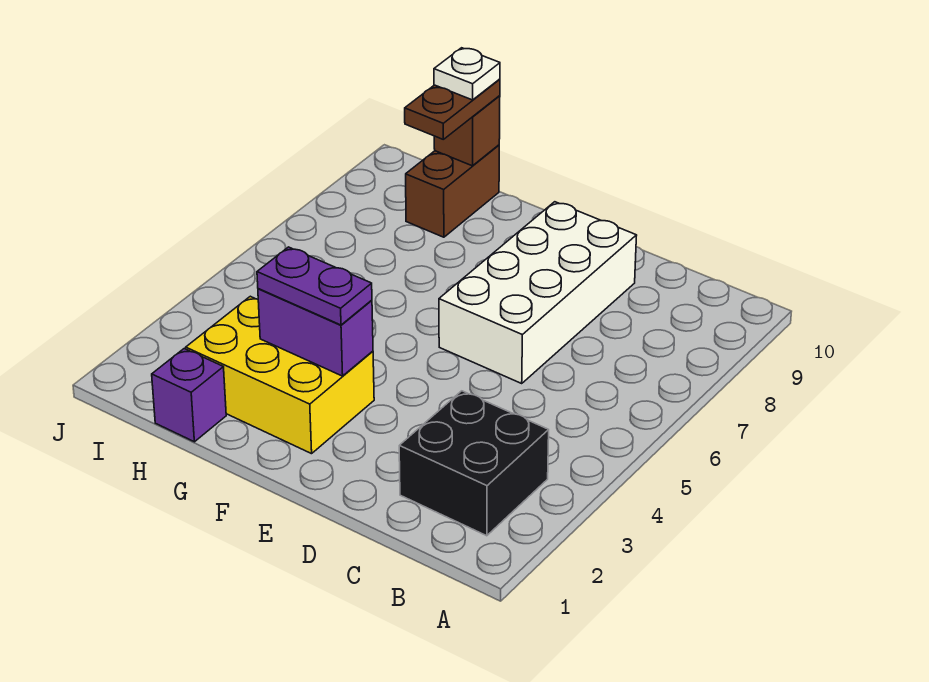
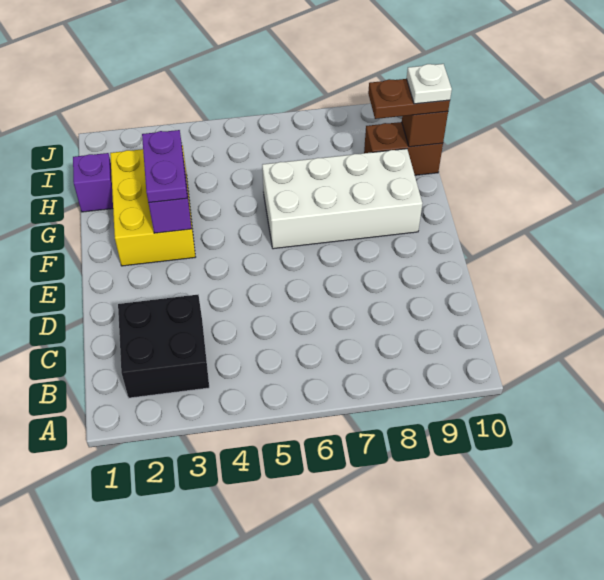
white 2x4 brick [439,202,637,383] -> white 2x4 brick moved to [262,149,422,249]

